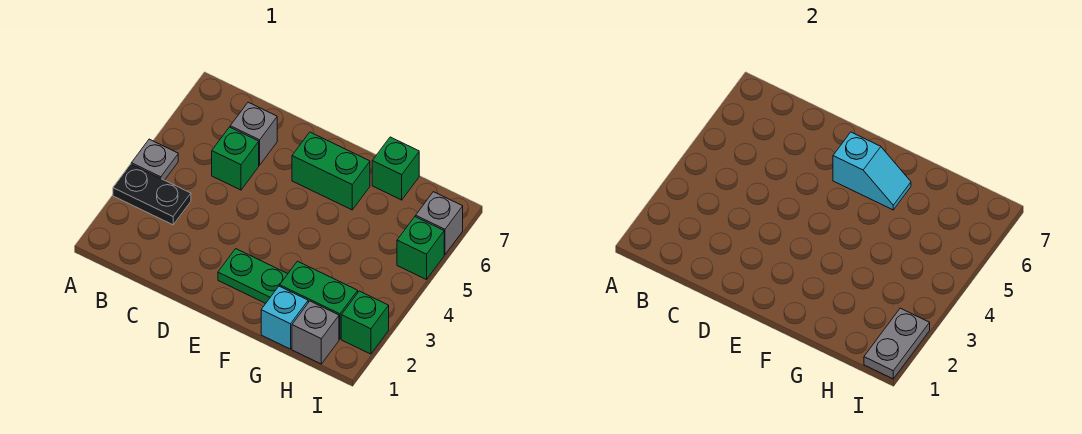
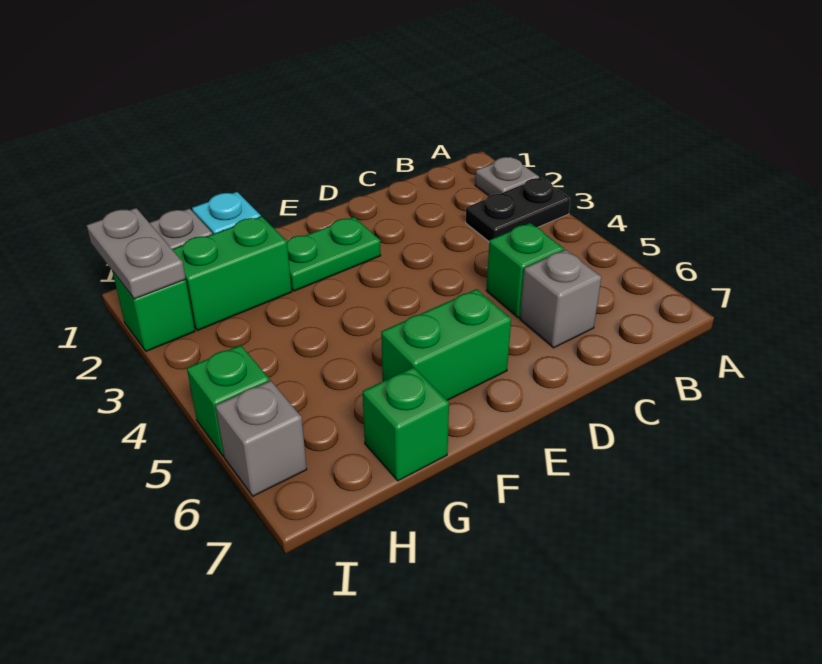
grey 1x1 plate [131,139,178,180] -> grey 1x1 plate moved to [475,157,539,196]
cyan 1x2 slope [833,132,911,210] -> none

